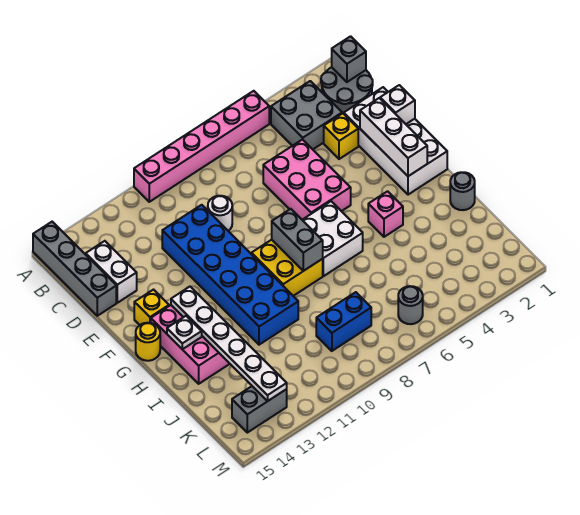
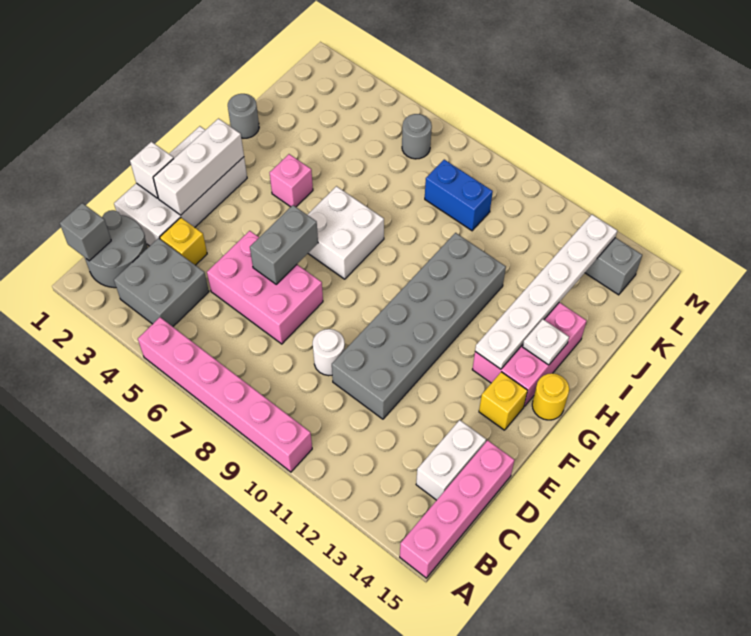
grey 1x4 brick [33,222,116,316] -> pink 1x4 brick [400,440,514,578]
pink 2x3 brick [263,139,351,220] -> pink 2x3 brick turned to [207,231,323,344]
blue 2x6 brick [162,205,298,345] -> grey 2x6 brick [332,233,506,419]
yellow 2x2 brick [251,240,323,296] -> none
grey 1x2 brick [272,209,323,271] -> grey 1x2 brick moved to [250,205,318,284]

